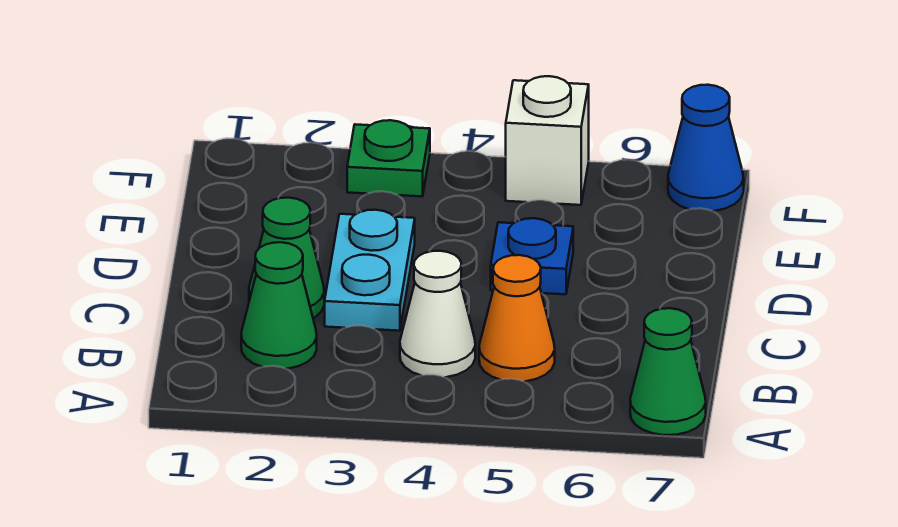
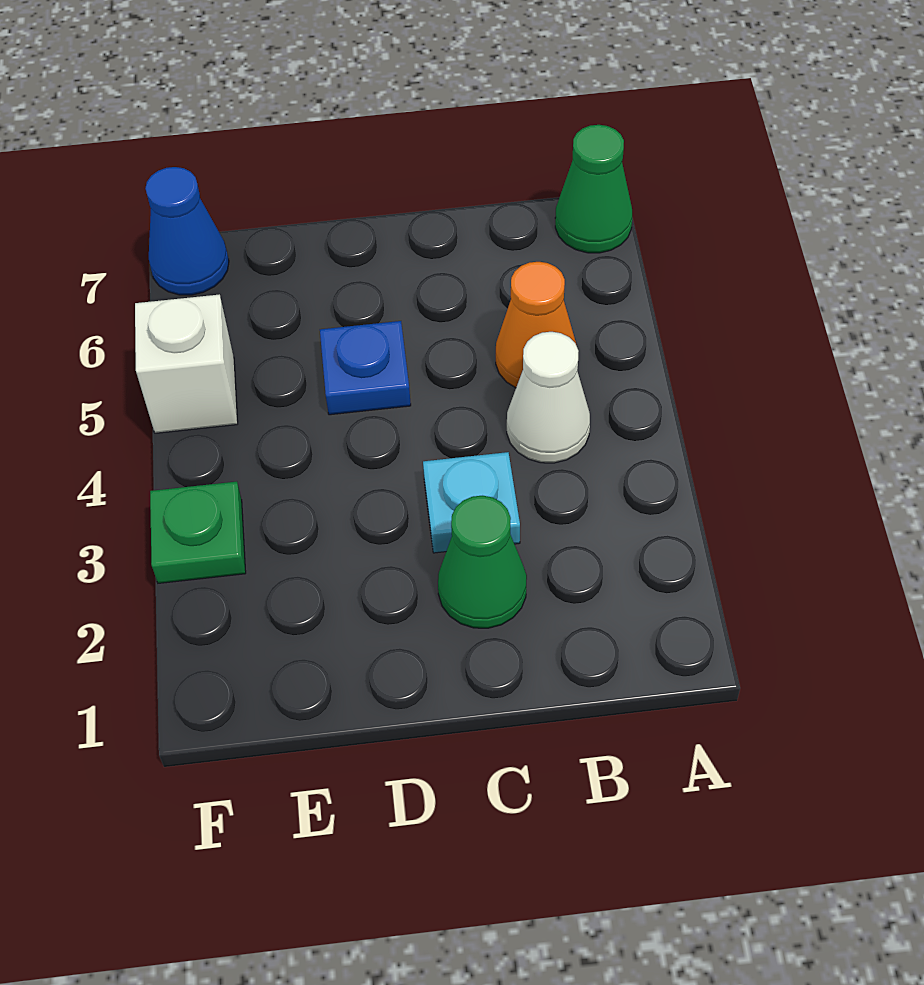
green 1x1 cone [241,242,317,369] -> none
cyan 1x2 plate [325,210,415,331] -> cyan 1x1 plate [423,452,520,553]

